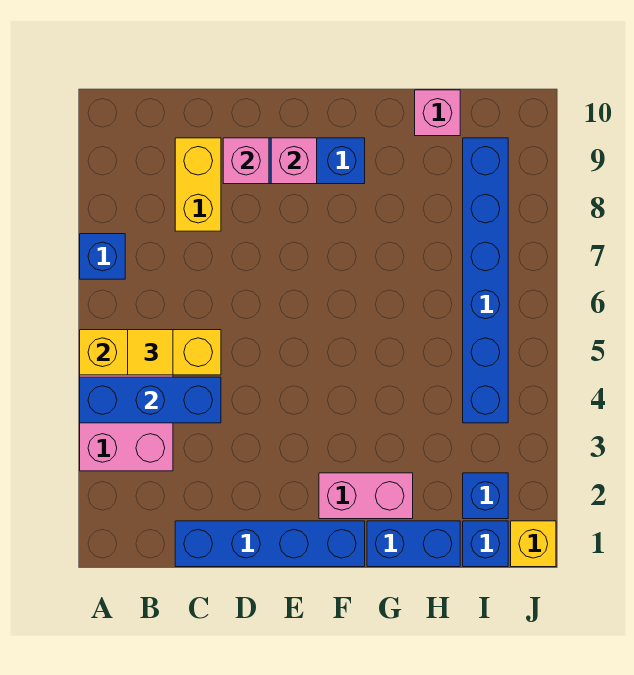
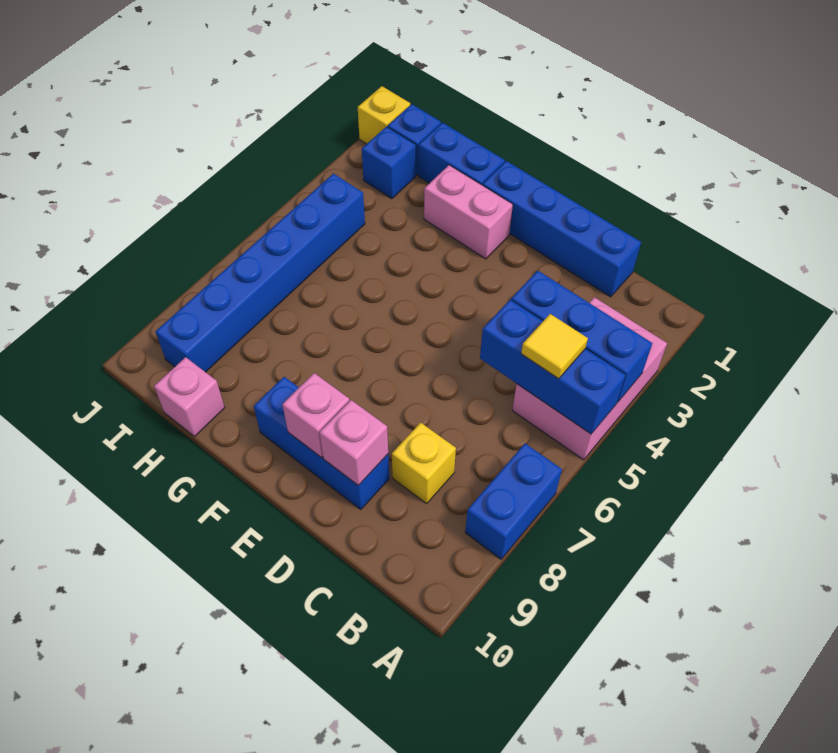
yellow 1x3 brick [80,330,221,375] -> blue 1x3 brick [480,300,625,434]
blue 1x1 brick [80,234,125,279] -> blue 1x2 brick [465,443,562,559]
yellow 1x2 brick [175,138,221,231] -> yellow 1x1 brick [392,423,456,504]

